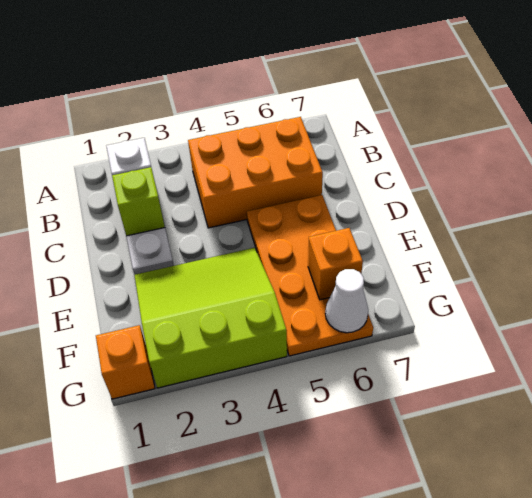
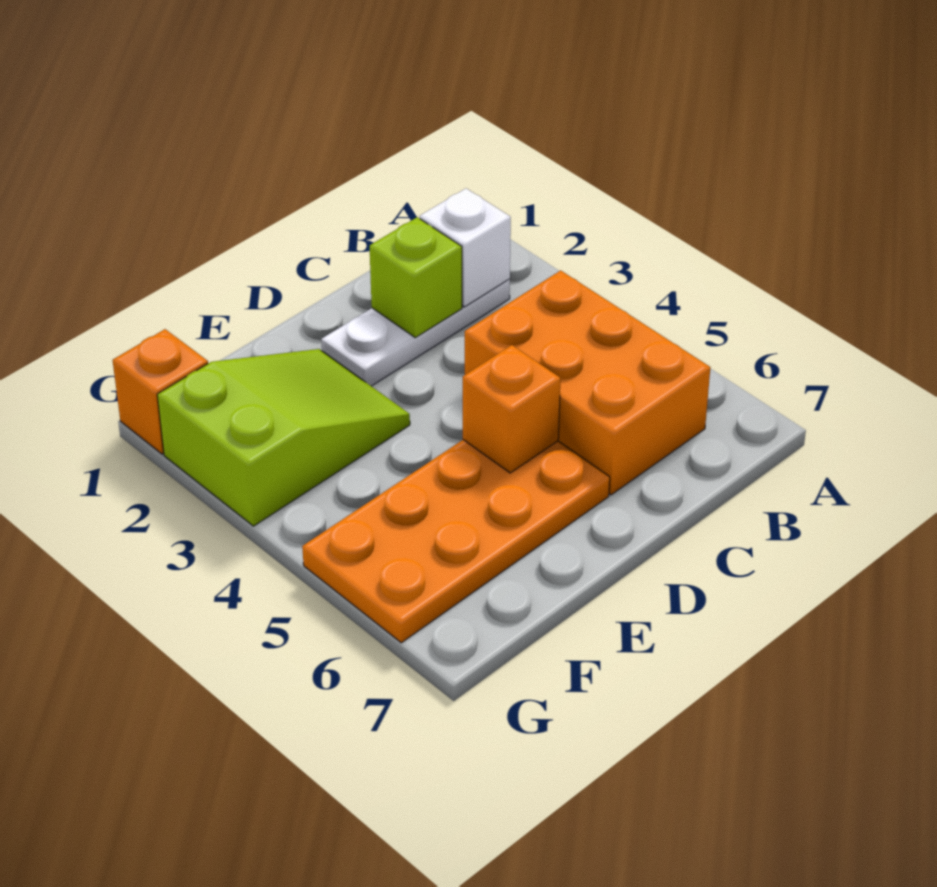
lime 3x3 slope [135,248,287,388] -> lime 2x3 slope [157,349,410,526]
orange 1x1 brick [308,228,363,300] -> orange 1x1 brick moved to [463,345,561,473]
white 1x1 cone [325,269,368,333] -> none

